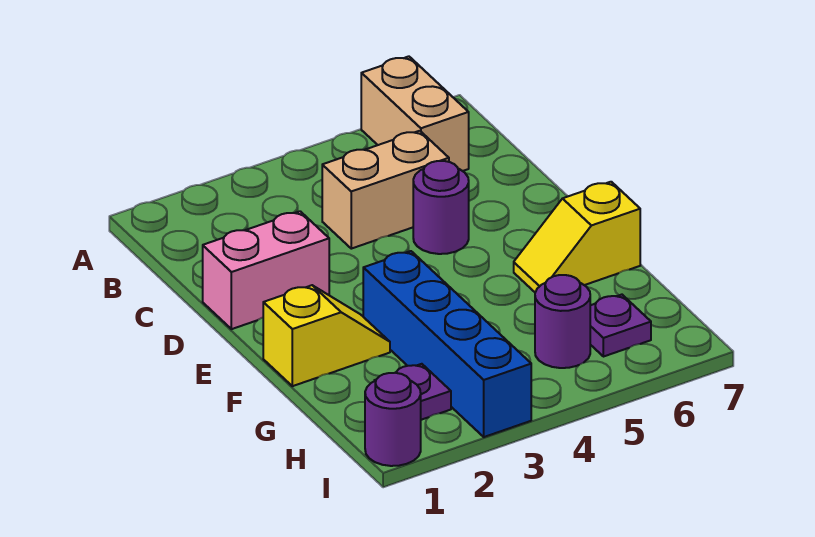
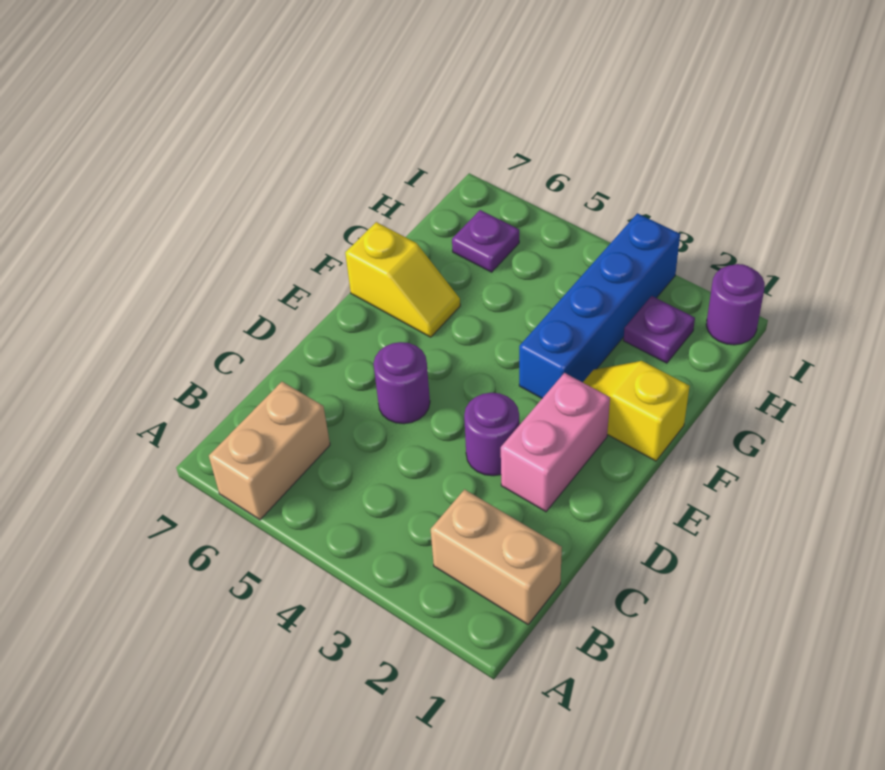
tan 1x2 brick [322,131,449,249] -> tan 1x2 brick moved to [431,489,562,624]
pink 1x2 brick [203,211,329,329] -> pink 1x2 brick turned to [501,373,610,512]
purple 1x1 round brick [535,275,590,368] -> purple 1x1 round brick moved to [464,393,519,476]

